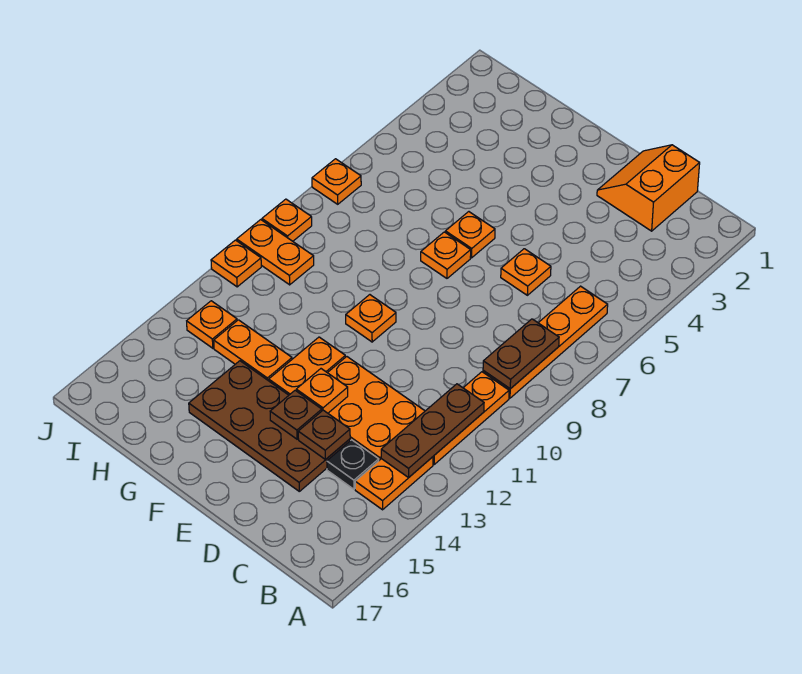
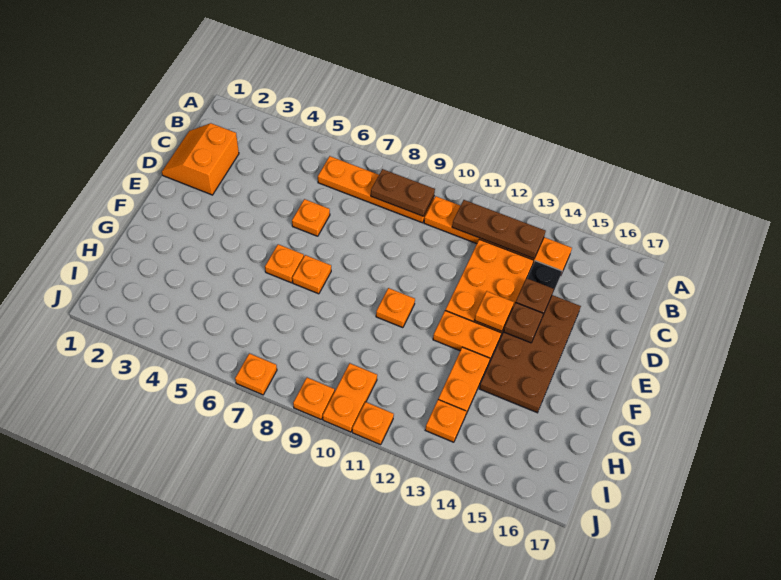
orange 2x2 slope [597,145,700,231] -> orange 2x2 slope turned to [162,123,239,195]

